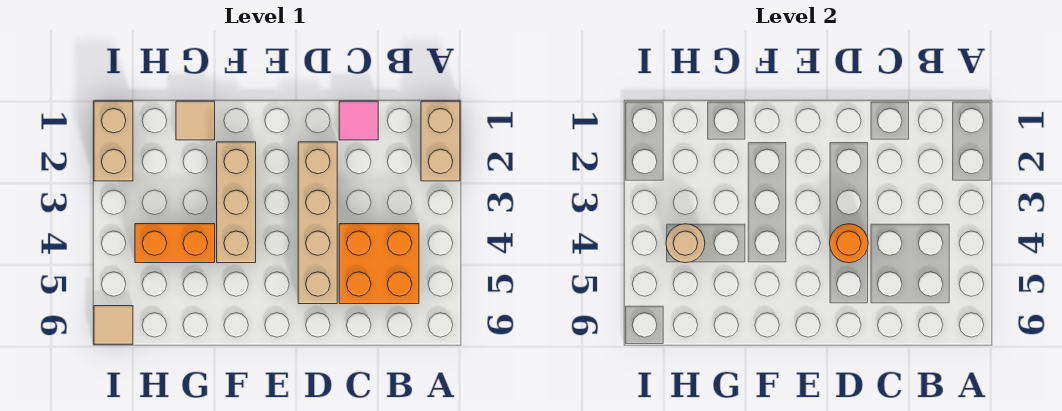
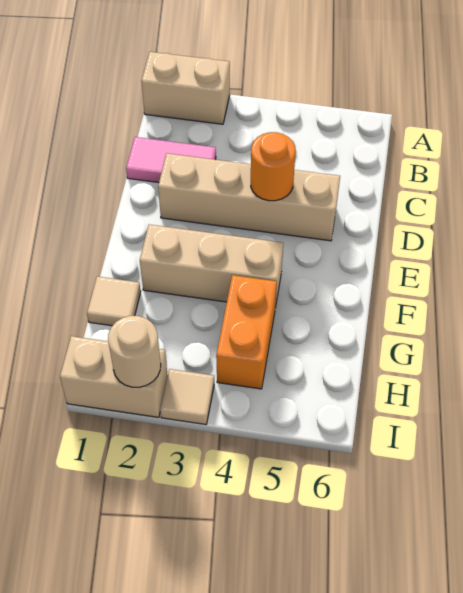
orange 2x2 brick [339,224,419,304] -> none
pink 1x1 tile [339,101,378,140] -> pink 1x2 tile [126,137,216,182]
tan 1x1 round brick [666,224,705,263] -> tan 1x1 round brick moved to [108,316,161,387]
tan 1x1 tile [94,306,133,344] -> tan 1x1 tile moved to [160,369,214,425]

